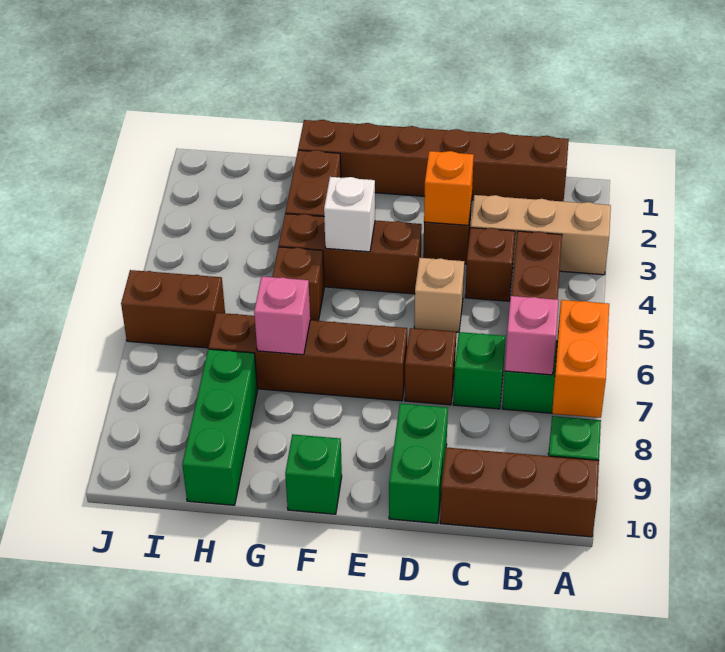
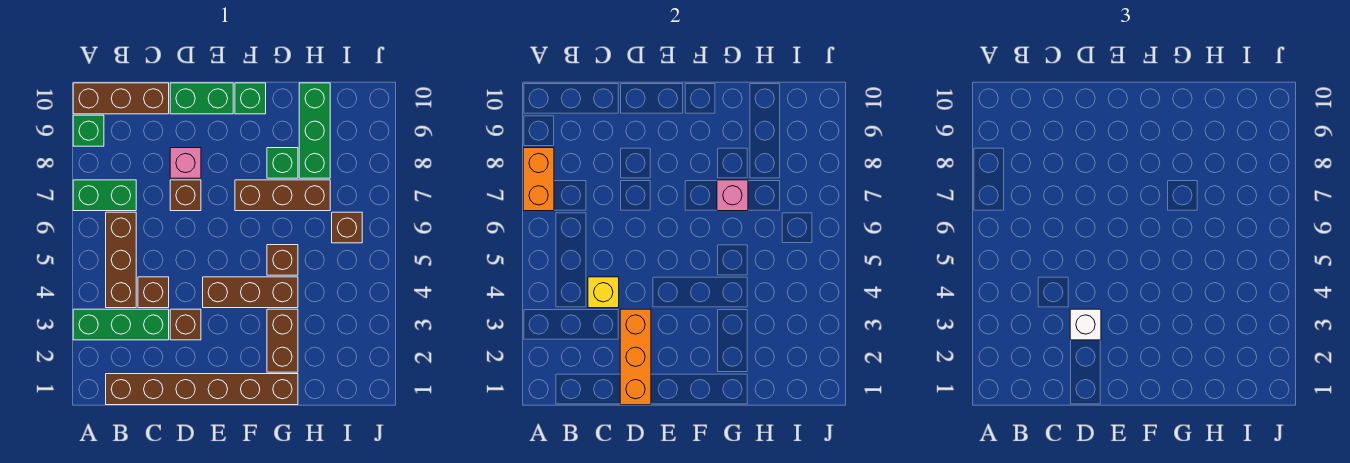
tan 1x3 brick [471,195,611,275] -> green 1x3 brick [73,309,169,340]
pink 1x1 brick [505,296,559,375] -> pink 1x1 brick moved to [170,148,201,178]
none -> yellow 1x1 brick [588,277,619,308]
green 1x1 brick [453,332,505,409] -> green 1x1 brick moved to [267,148,298,178]
orange 1x1 brick [424,151,474,225] -> orange 1x3 brick [620,309,651,405]
tan 1x1 brick [414,258,464,332] -> none
green 1x2 brick [389,404,448,523] -> green 1x2 brick turned to [170,83,233,114]
brown 1x4 brick [208,313,407,401] -> brown 1x3 brick [235,180,330,211]
white 1x1 brick [324,177,375,252] -> white 1x1 brick moved to [1070,309,1101,340]
brown 1x2 brick [121,270,225,348] -> brown 1x1 brick [332,212,362,243]

